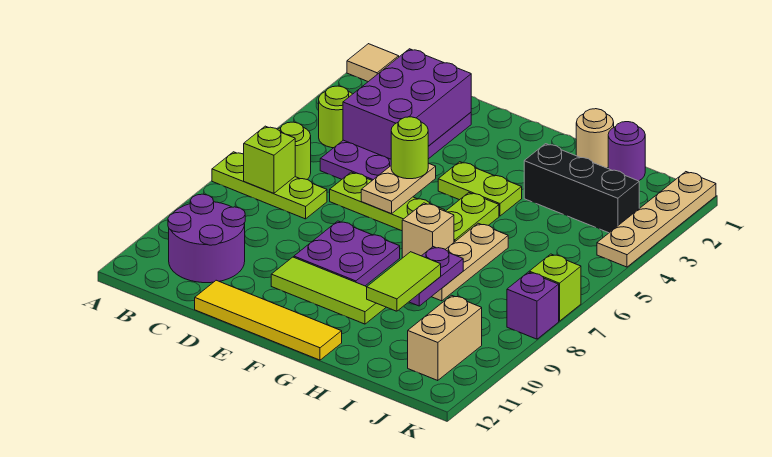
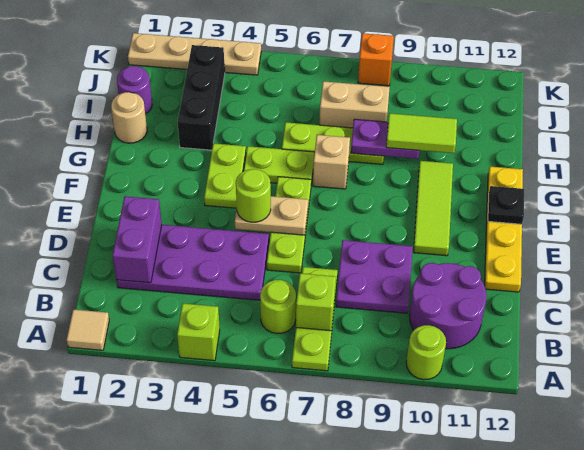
lime 1x1 round brick [319,86,352,148] -> lime 1x1 round brick moved to [406,325,446,380]
purple 2x3 brick [343,49,471,159] -> purple 1x2 brick [112,196,162,283]
yellow 1x4 tile [195,280,342,360] -> yellow 1x4 plate [485,167,523,292]
purple 2x2 plate [294,221,400,286] -> purple 2x2 plate moved to [336,240,413,313]
none -> black 1x1 plate [488,186,524,224]
tan 1x3 plate [432,223,508,301] -> lime 1x3 plate [282,122,384,164]
tan 1x2 brick [408,295,482,381] -> tan 1x2 brick moved to [319,81,390,128]
lime 1x1 brick [529,254,581,321] -> lime 1x1 brick moved to [177,303,220,361]
purple 1x1 brick [507,272,559,339] -> orange 1x1 brick [358,33,394,86]

